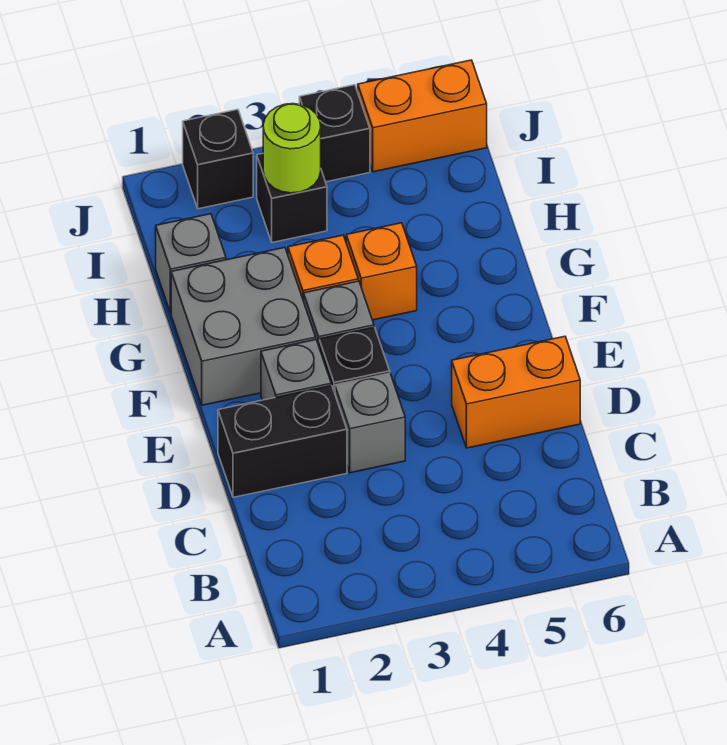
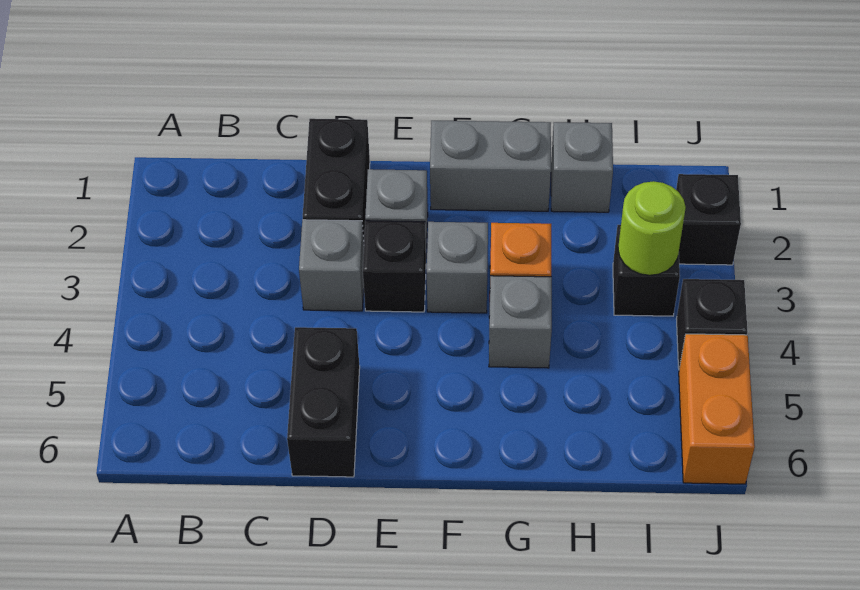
orange 1x2 brick [452,336,580,448] -> black 1x2 brick [287,327,360,477]
grey 2x2 brick [171,248,316,405] -> grey 1x2 brick [430,121,551,211]
orange 1x1 brick [346,223,417,320] -> grey 1x1 brick [489,276,552,368]

